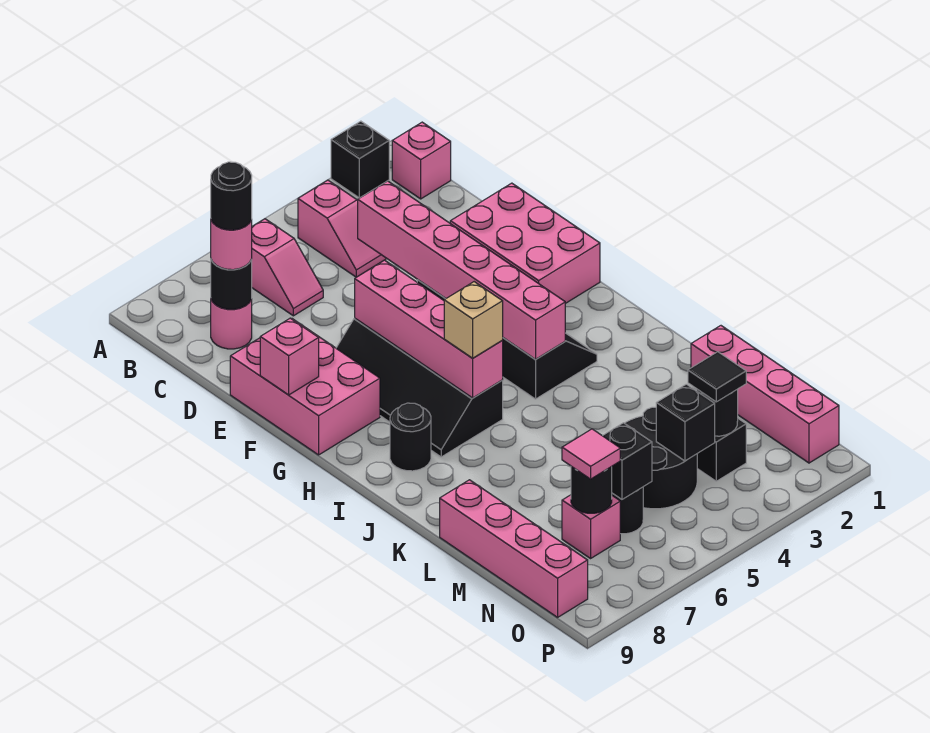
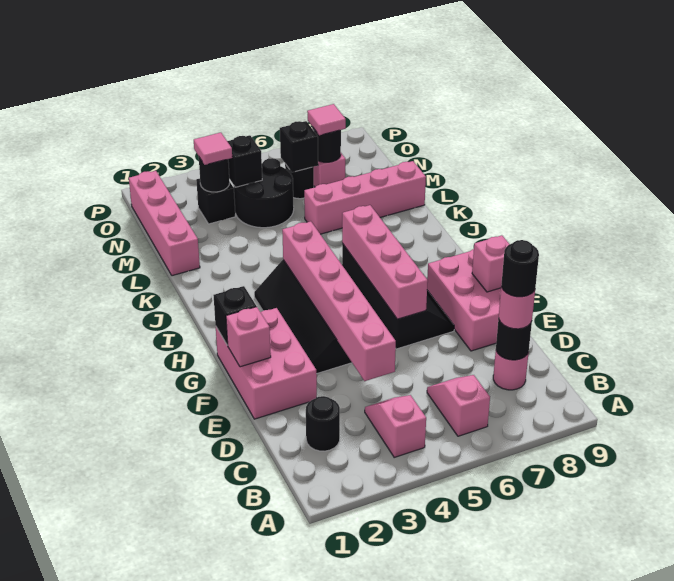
black 1x1 brick [331,121,389,198] -> black 1x1 brick moved to [213,286,256,345]
pink 1x1 brick [392,122,451,199] -> pink 1x1 brick moved to [226,307,271,367]
tan 1x1 brick [444,282,503,358] -> none
black 1x1 round brick [390,403,431,471] -> black 1x1 round brick moved to [306,396,340,451]
pink 1x4 brick [440,480,588,617] -> pink 1x4 brick turned to [304,161,426,234]
black 1x1 tile [688,352,746,402] -> pink 1x1 tile [194,133,232,165]

